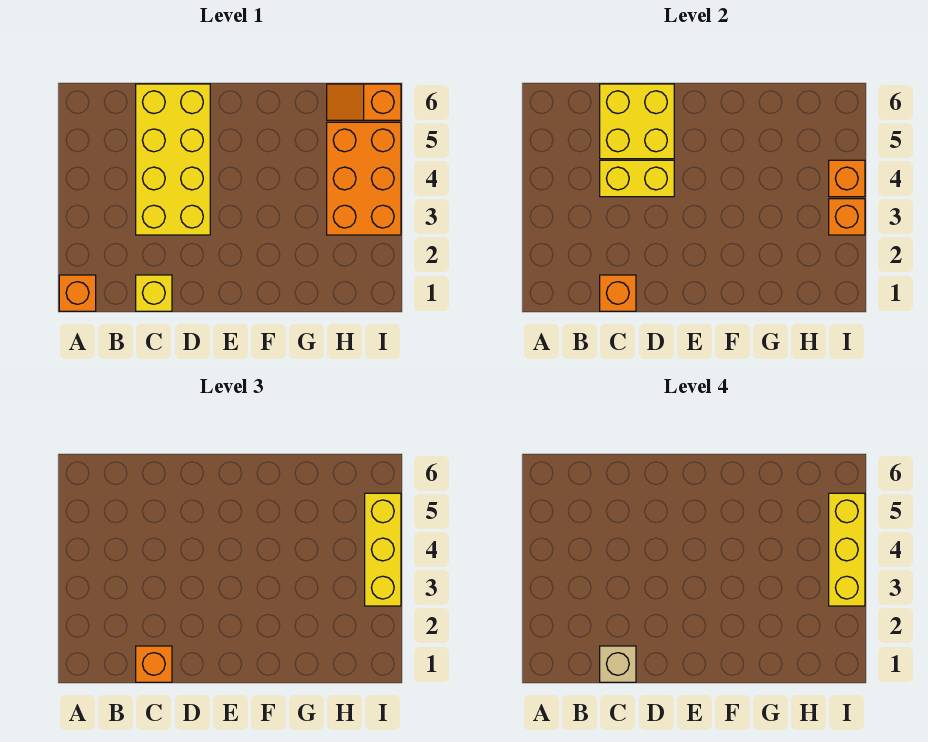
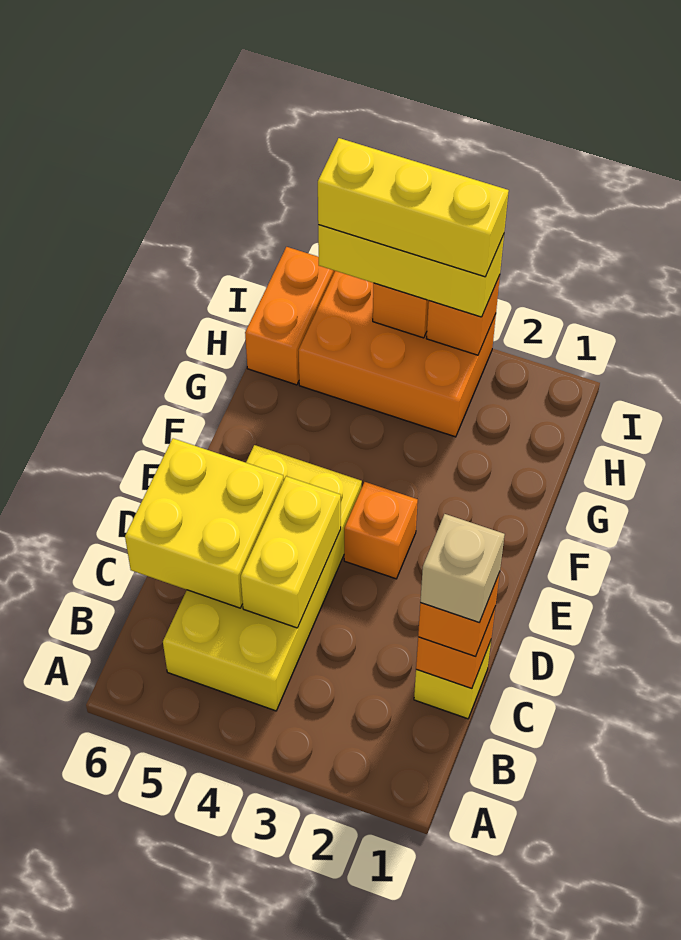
orange 1x1 brick [59,275,96,311] -> orange 1x1 brick moved to [344,482,418,579]
yellow 2x4 brick [136,84,210,235] -> yellow 2x4 brick turned to [163,445,362,711]
orange 1x2 slope [327,84,401,120] -> orange 1x2 brick [245,247,335,385]

